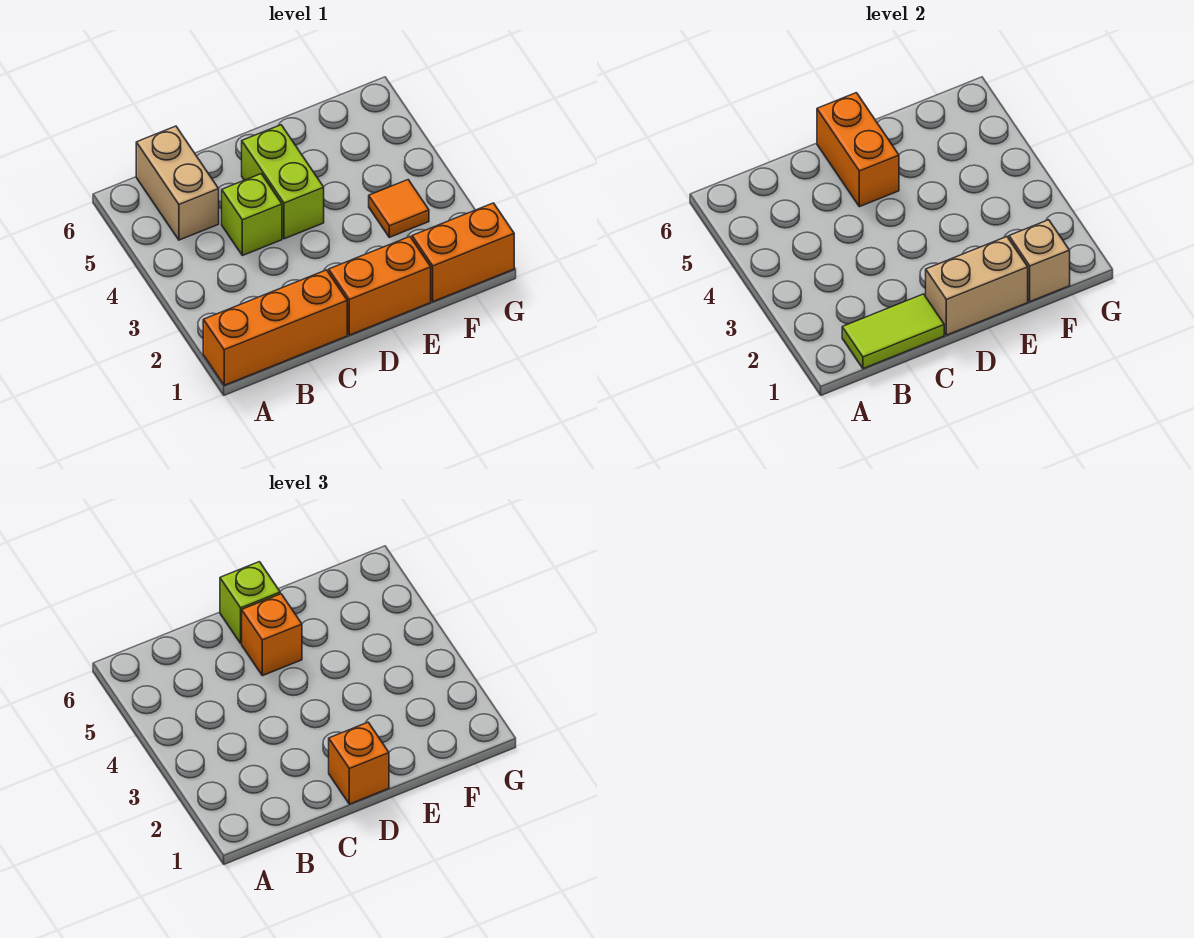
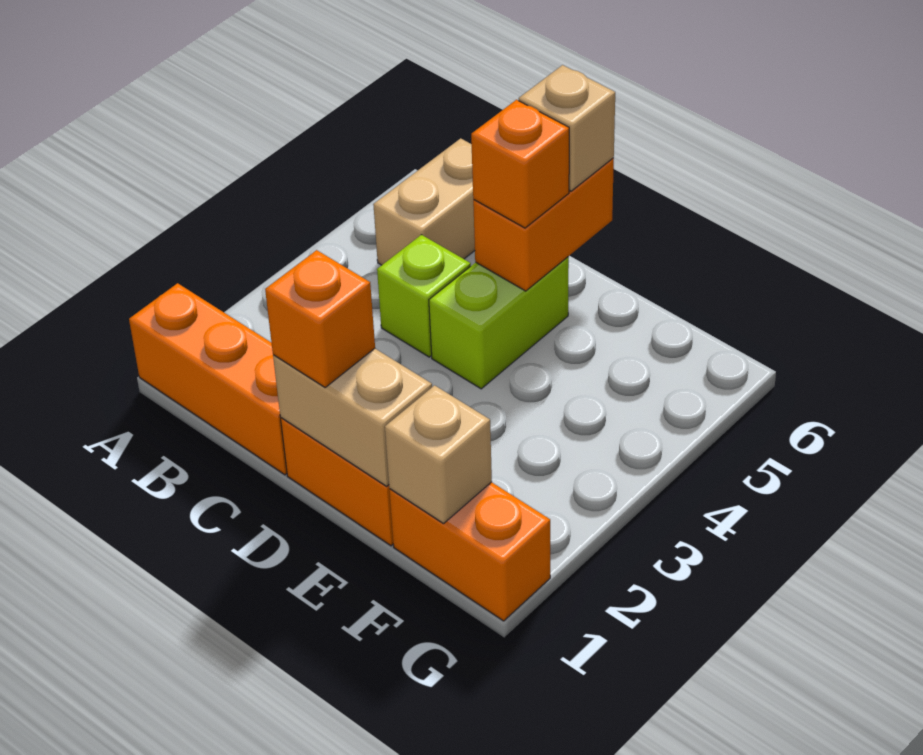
lime 1x2 tile [842,294,944,369] -> none
lime 1x1 brick [220,562,280,643] -> tan 1x1 brick [519,65,615,191]
orange 1x1 tile [369,180,429,237] -> none

